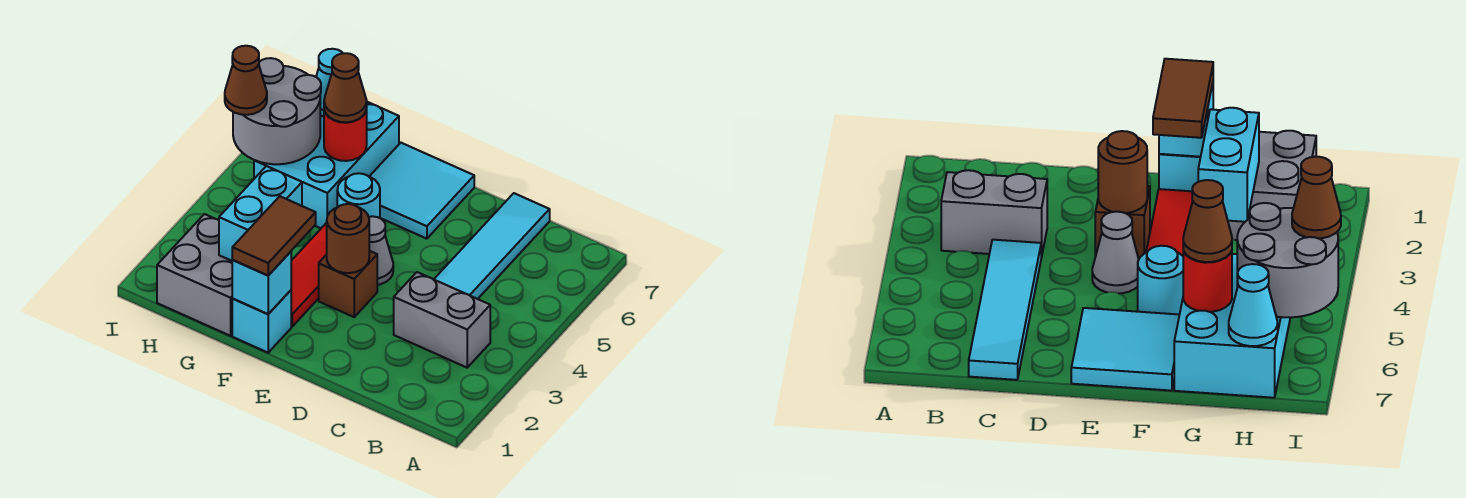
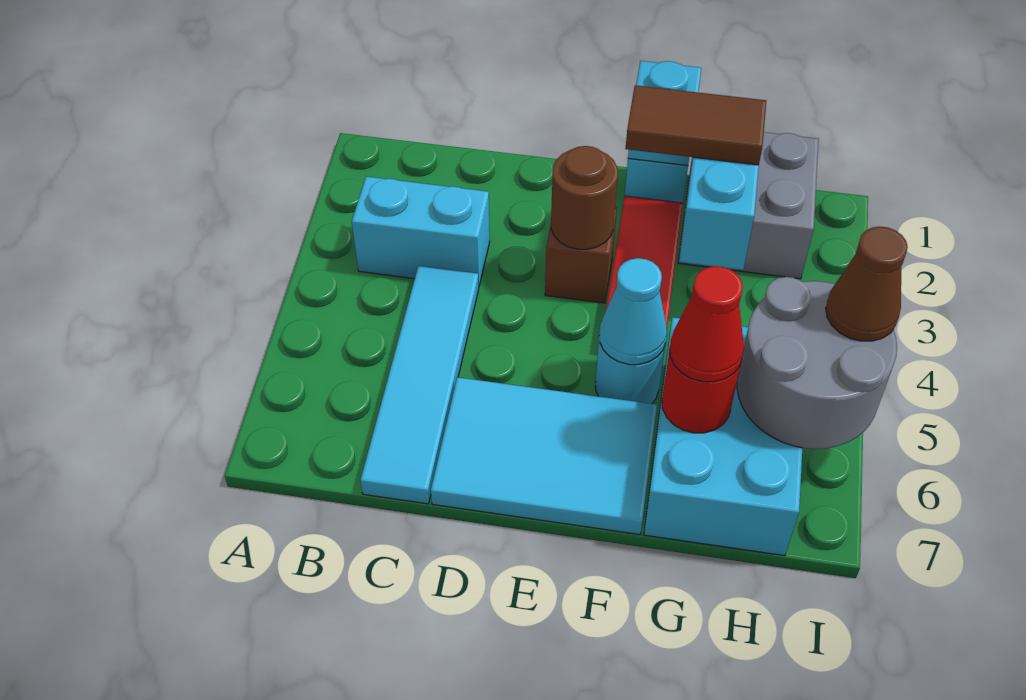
grey 1x2 brick [394,272,490,368] -> cyan 1x2 brick [352,177,490,286]
grey 1x1 cone [369,216,393,285] -> none
cyan 2x2 tile [369,143,474,239] -> cyan 2x3 tile [431,377,657,535]
brown 1x2 tile [232,196,316,275] -> brown 1x2 tile turned to [626,85,766,165]
brown 1x1 cone [324,53,367,122] -> red 1x1 cone [670,266,744,382]
cyan 1x1 cone [316,49,342,117] -> cyan 1x1 cone moved to [599,258,667,365]

